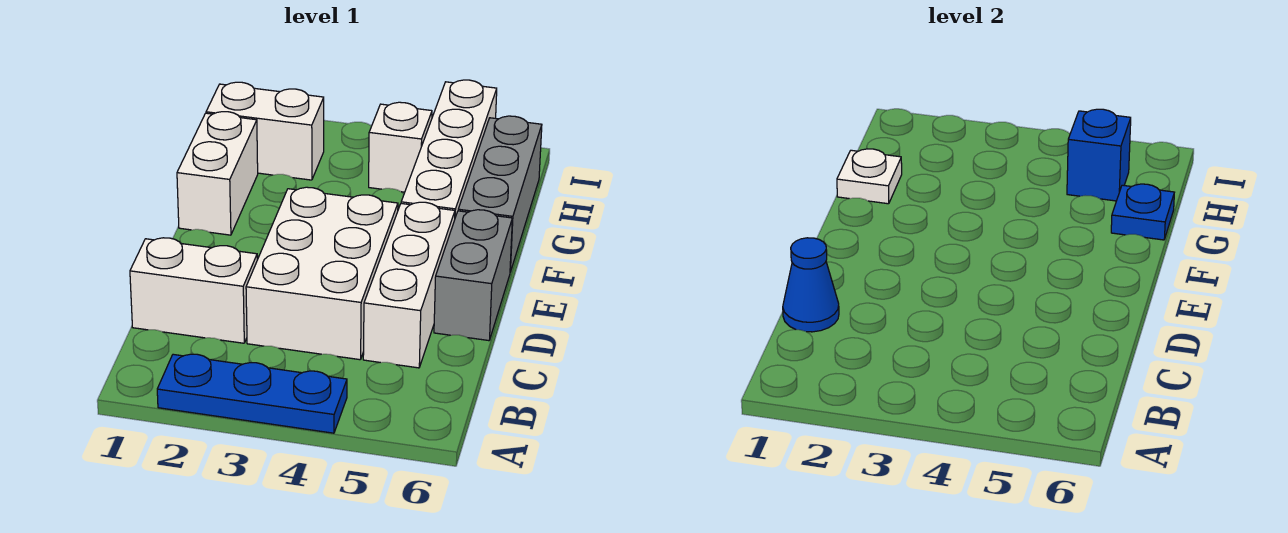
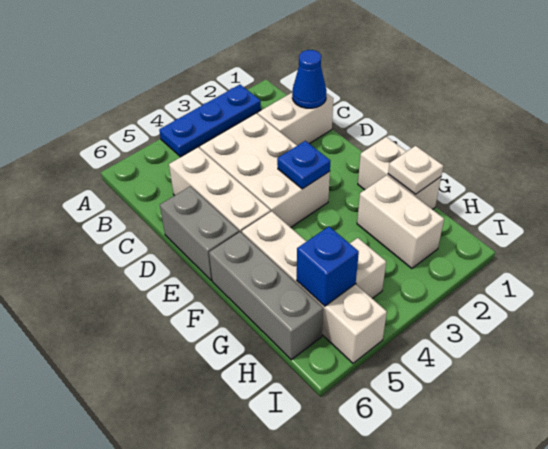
blue 1x1 plate [1111,184,1174,240] -> blue 1x1 plate moved to [277,141,330,189]
white 1x2 brick [206,82,324,180] -> white 1x2 brick turned to [357,175,444,269]

